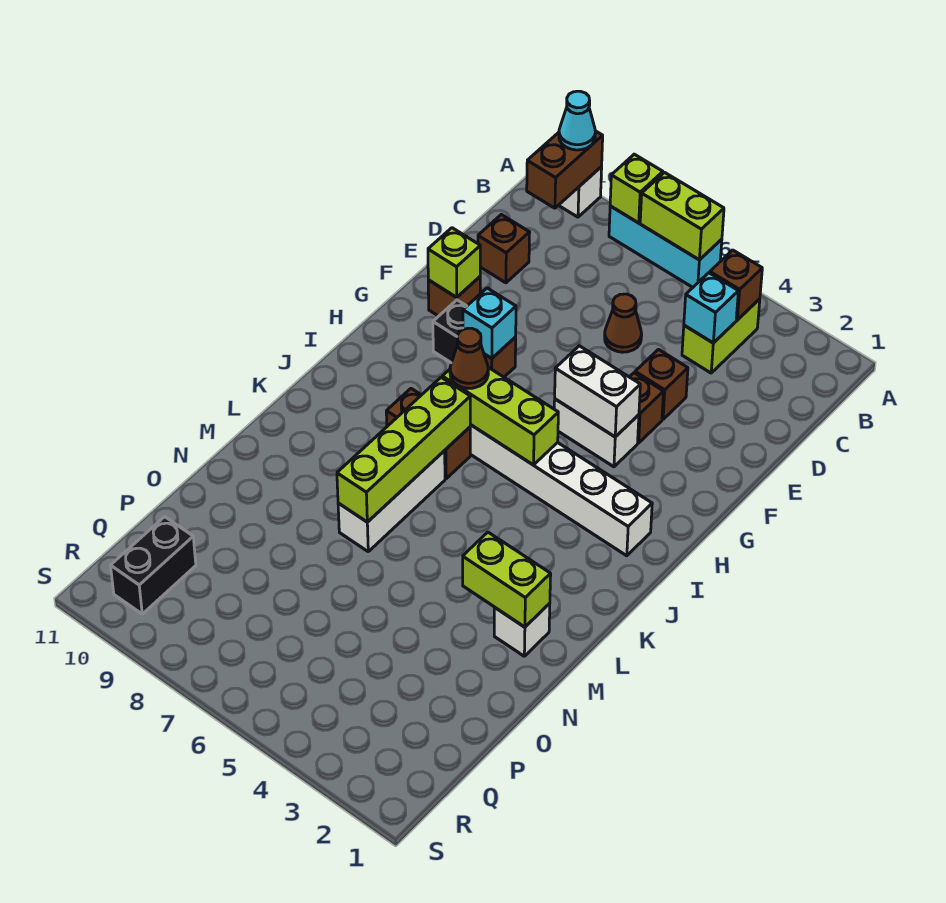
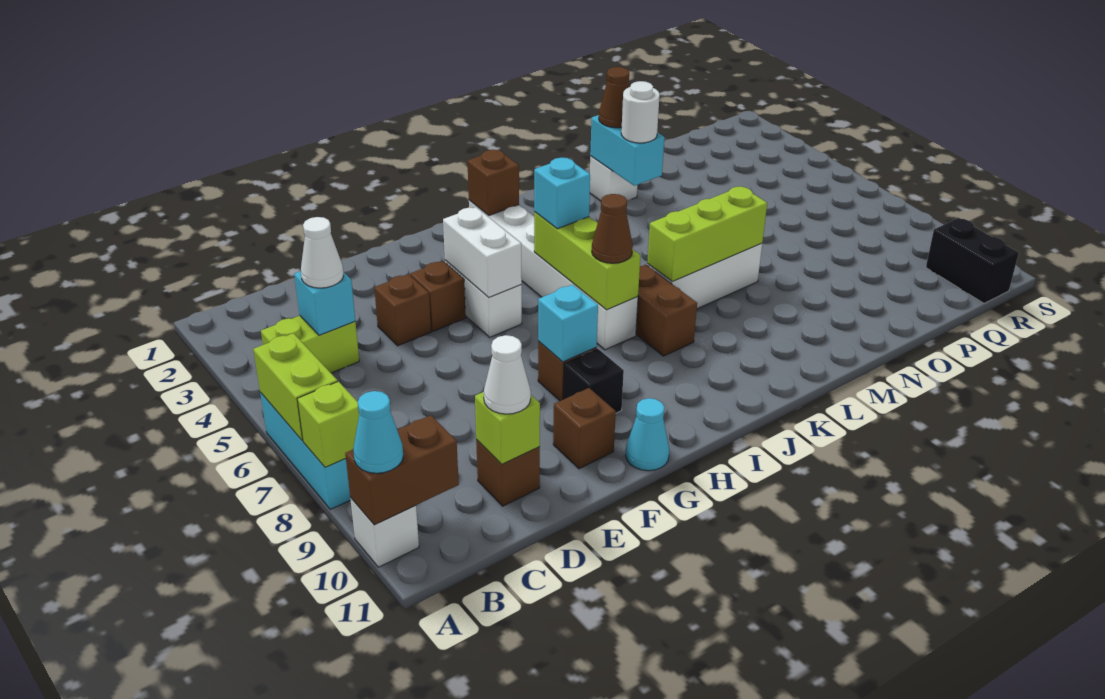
brown 1x1 brick [710,250,762,320] -> brown 1x1 brick moved to [467,150,519,216]
none -> white 1x1 cone [301,217,343,288]
brown 1x1 cone [605,294,642,352] -> brown 1x1 cone moved to [599,67,629,128]
none -> white 1x1 cone [484,335,531,414]
lime 1x1 brick [428,228,480,297] -> lime 1x1 brick moved to [475,392,540,464]
none -> cyan 1x1 cone [626,398,669,471]
none -> cyan 1x1 brick [534,158,590,229]
lime 1x4 brick [337,377,470,522] -> lime 1x3 brick [647,186,767,282]
lime 1x2 brick [463,532,551,627] -> cyan 1x2 brick [590,115,664,186]
none -> white 1x1 round brick [621,81,660,143]
black 1x2 brick [111,517,196,614] -> black 1x2 brick turned to [926,218,1019,303]

